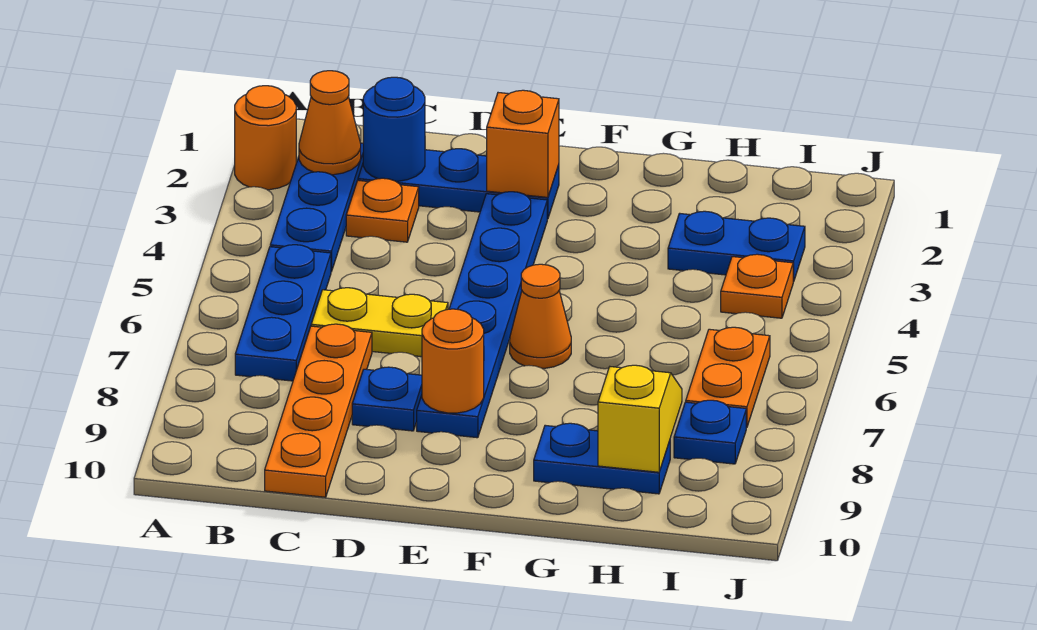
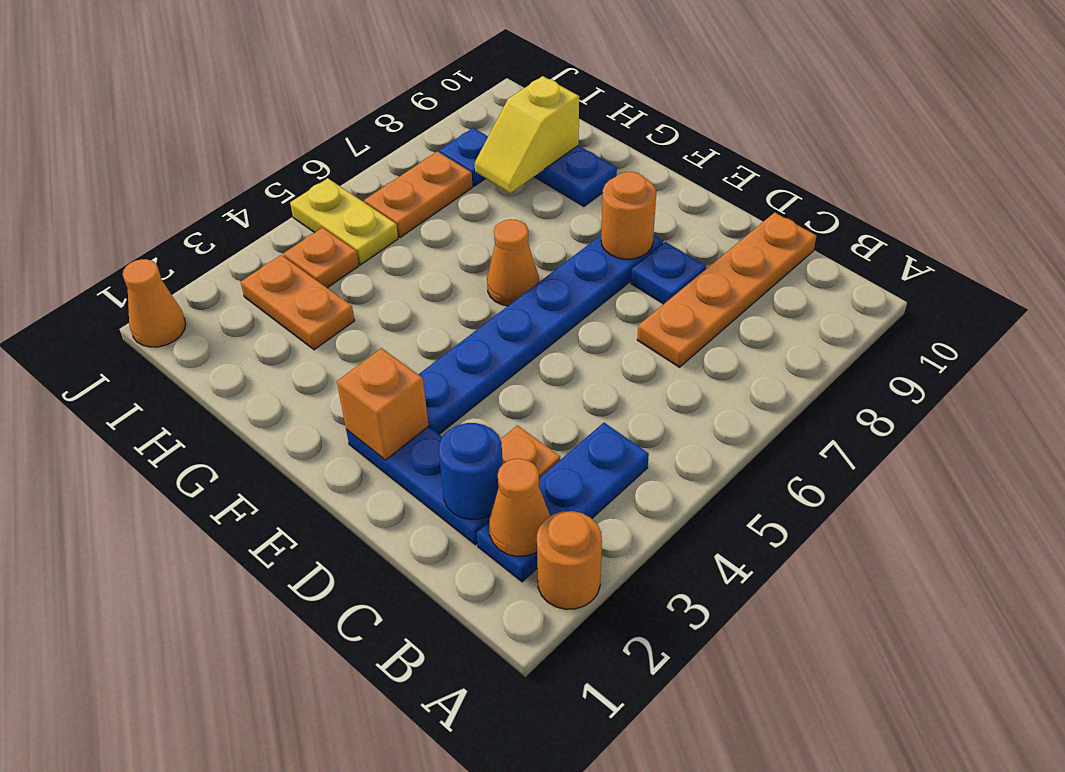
blue 1x3 plate [235,245,331,381] -> none
yellow 1x2 plate [311,288,448,357] -> yellow 1x2 plate moved to [290,178,398,265]
blue 1x2 plate [668,211,805,282] -> orange 1x2 plate [241,255,354,350]
none -> orange 1x1 cone [123,259,186,347]

